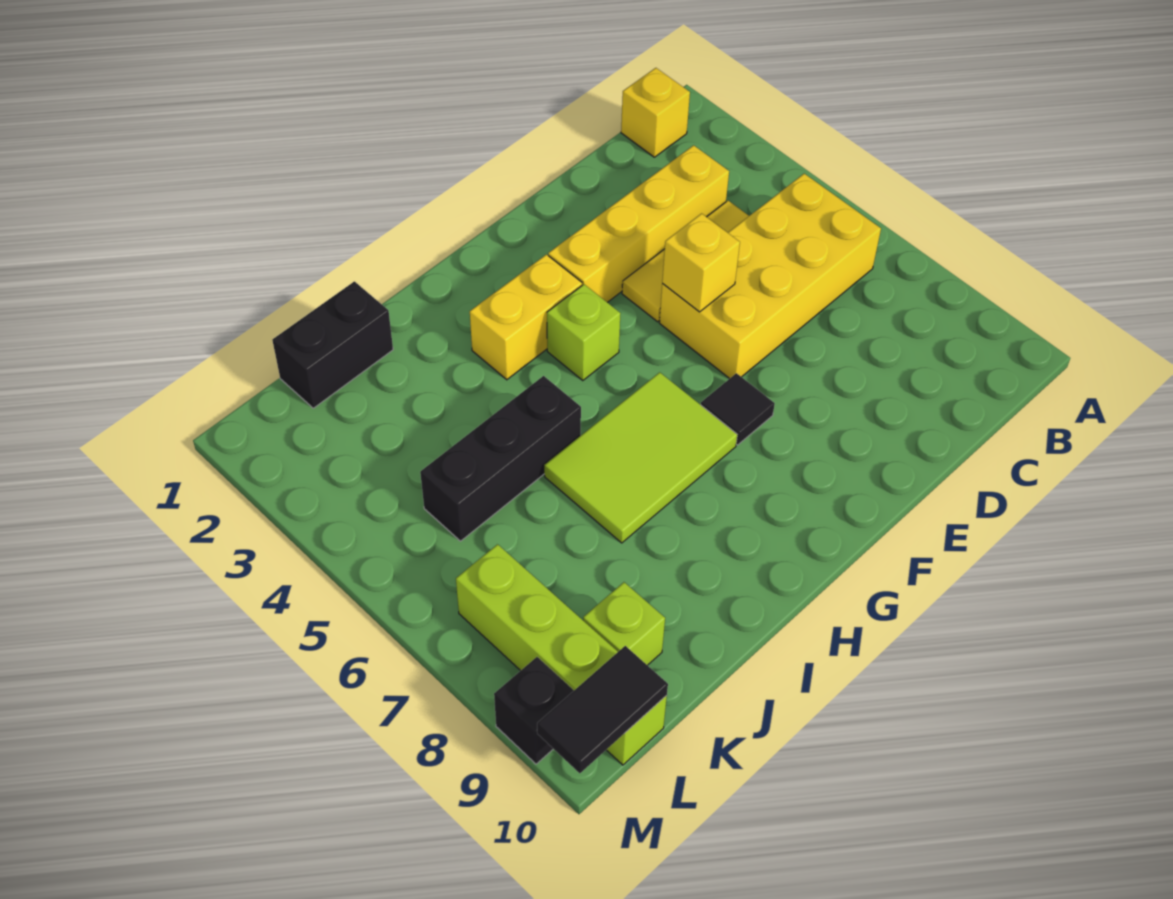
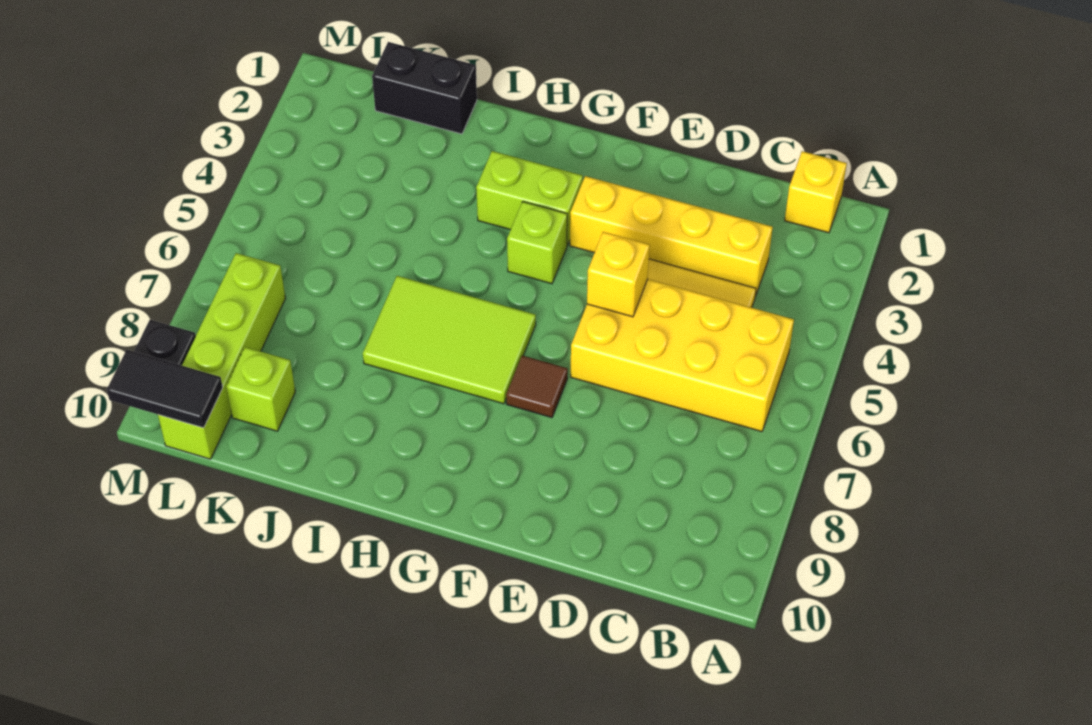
black 1x1 tile [701,373,775,445] -> brown 1x1 tile [506,355,568,418]
yellow 1x2 brick [470,254,582,380] -> lime 1x2 brick [476,151,583,245]
black 1x3 brick [420,376,581,541] -> none

